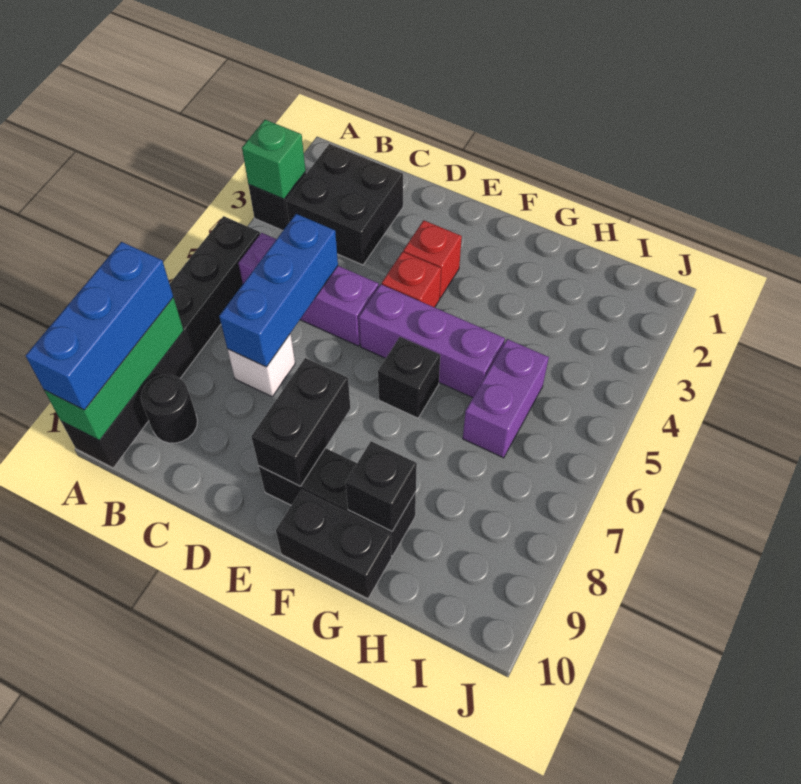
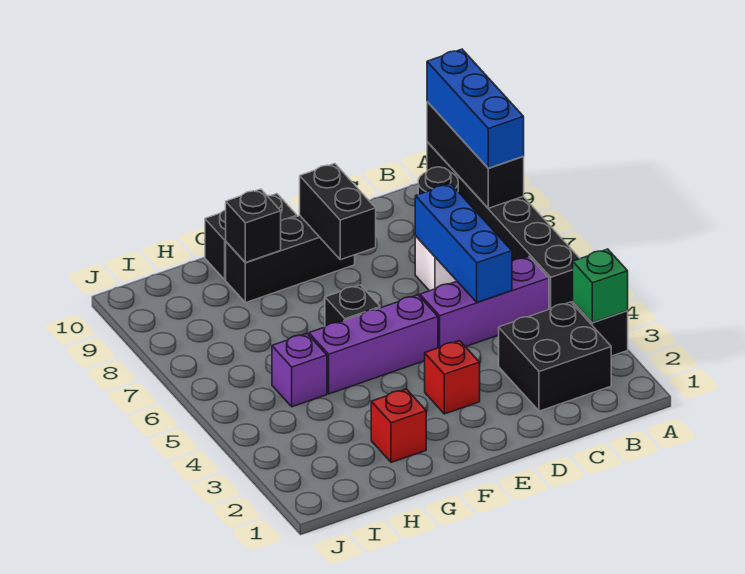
green 1x3 brick [44,298,184,440] -> black 1x3 brick [427,102,524,208]
red 1x1 brick [382,252,441,307] -> red 1x1 brick moved to [371,389,426,462]
purple 1x2 brick [463,339,549,458] -> purple 1x1 brick [272,334,327,407]

